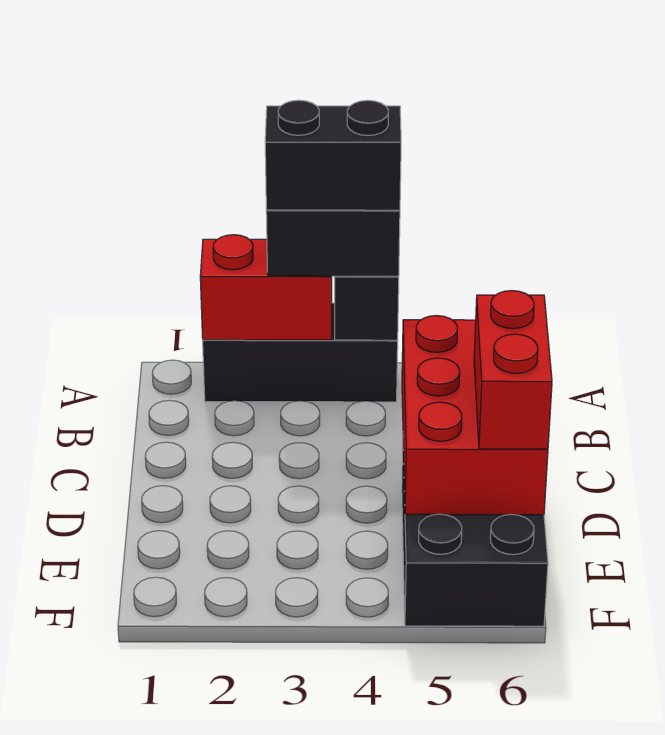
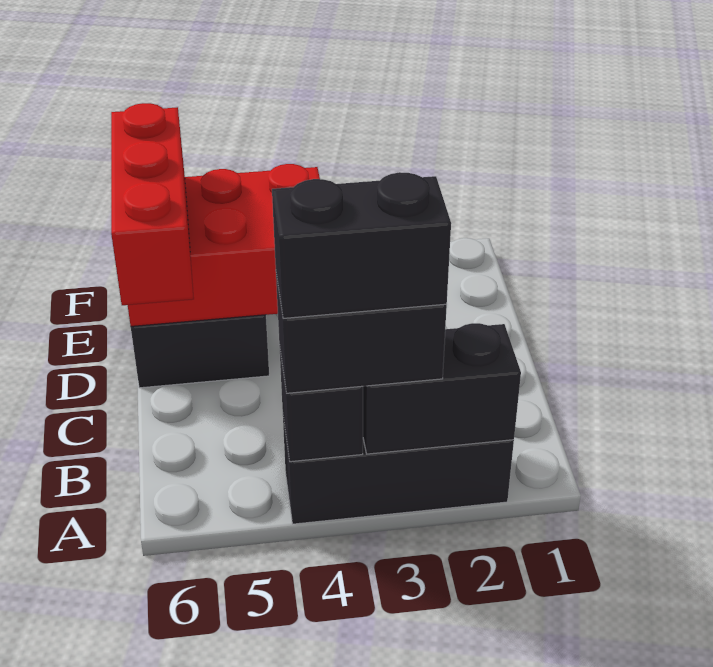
red 1x2 brick [200,235,332,340] -> black 1x2 brick [363,323,521,454]
red 2x3 brick [402,316,548,515] -> red 2x3 brick turned to [128,164,320,326]
red 1x2 brick [474,290,552,449] -> red 1x3 brick [111,103,194,305]

